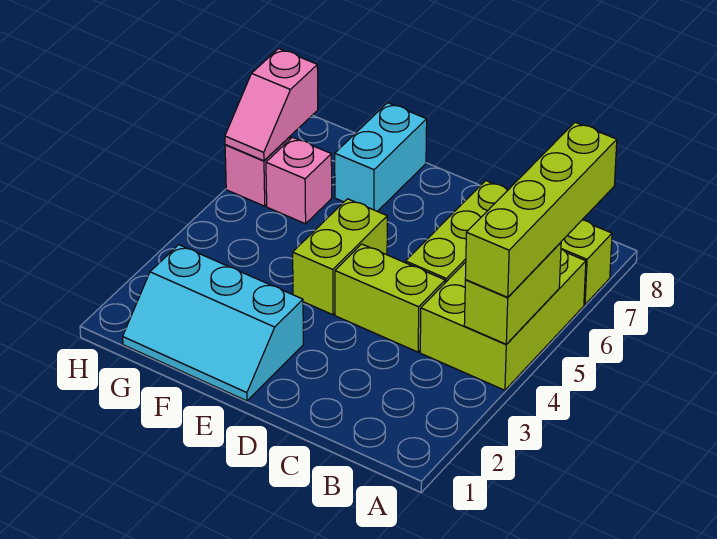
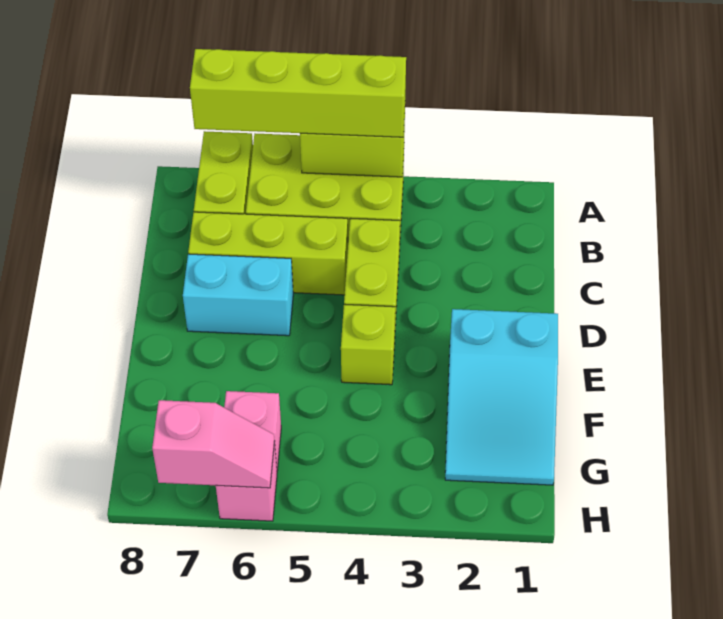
cyan 2x3 slope [123,245,303,401] -> cyan 2x3 slope turned to [445,309,558,485]
lime 1x2 brick [293,199,387,315] -> lime 1x1 brick [341,304,395,385]
cyan 1x2 brick [335,103,427,211] -> cyan 1x2 brick moved to [183,254,293,336]

